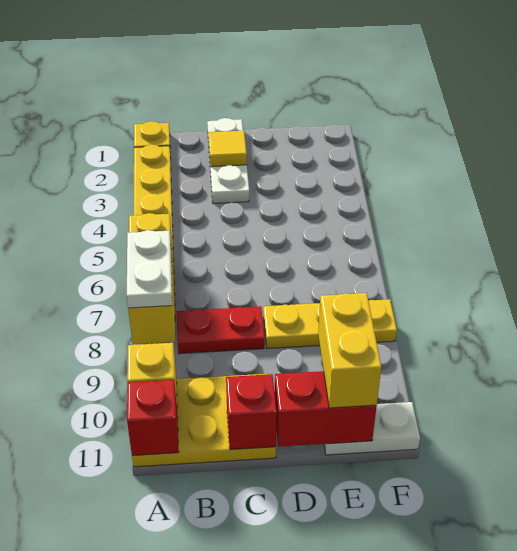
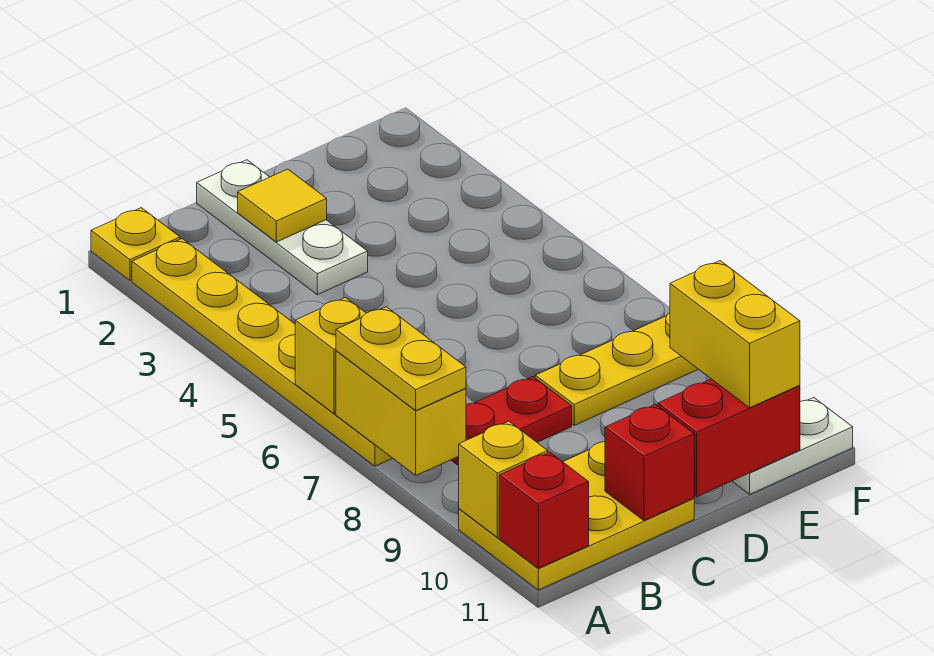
white 1x2 plate [127,230,172,308] -> yellow 1x2 plate [336,307,466,411]

